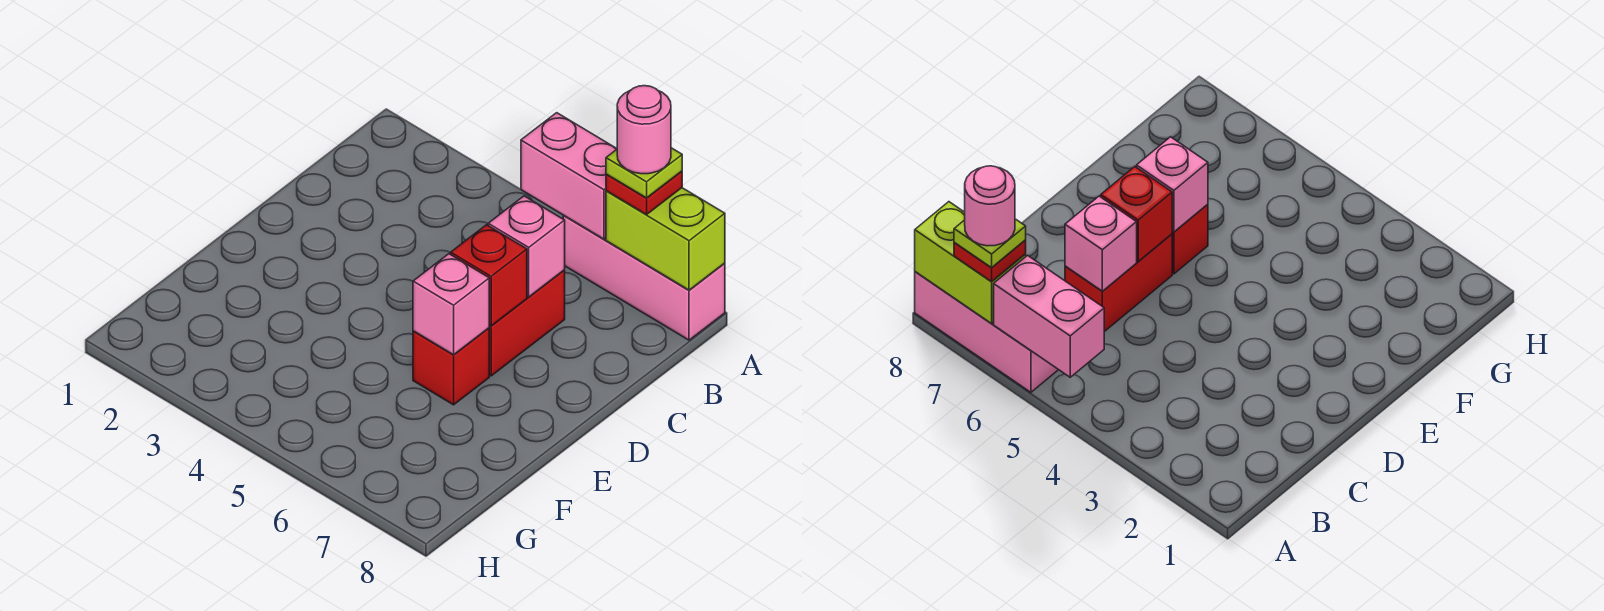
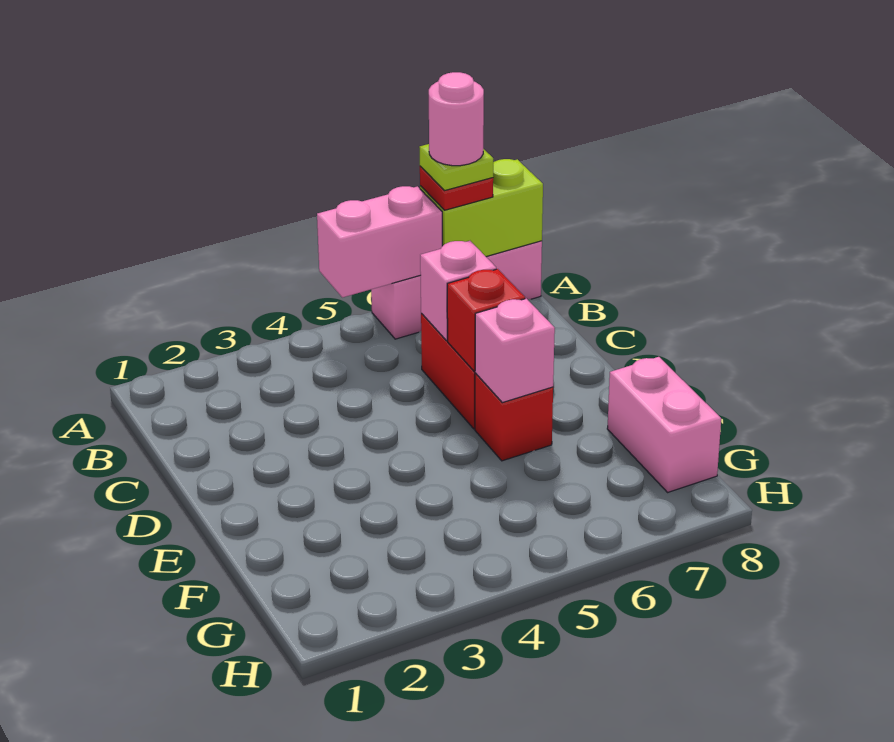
none -> pink 1x2 brick [607,357,721,492]

